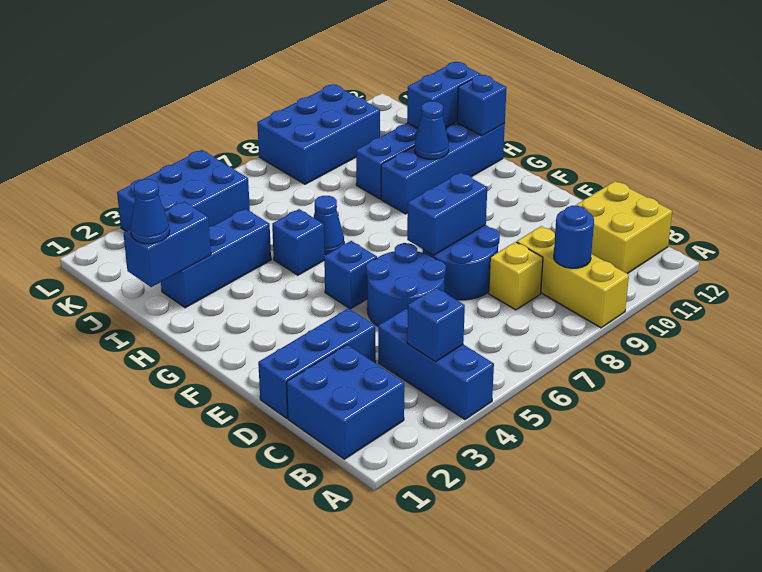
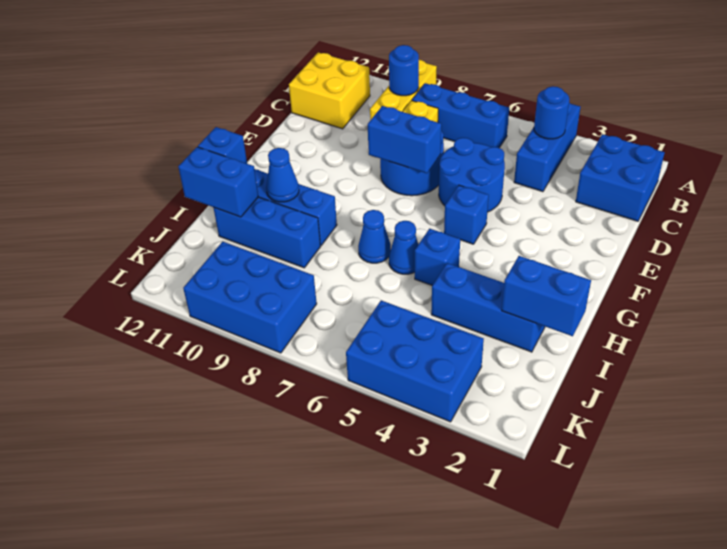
blue 1x1 brick [407,288,465,361] -> blue 1x1 round brick [534,86,569,139]
blue 1x3 brick [258,308,376,418] -> blue 1x3 brick moved to [412,83,509,148]
blue 1x1 cone [131,179,170,244] -> blue 1x1 cone moved to [358,210,391,263]

